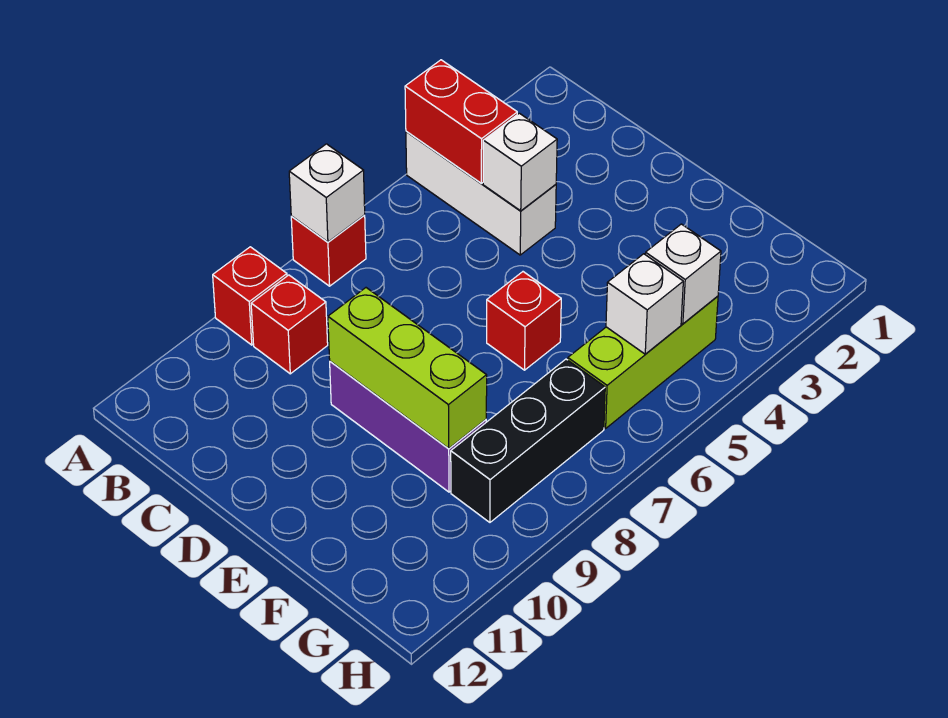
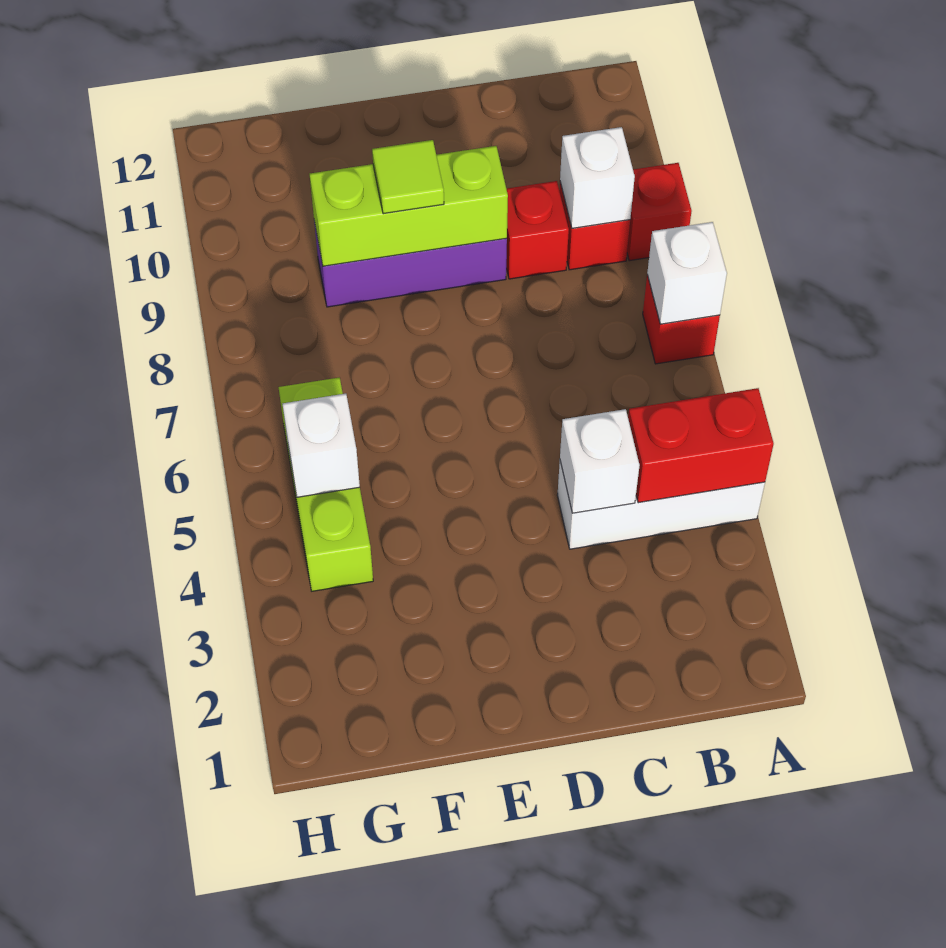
red 1x1 brick [487,272,561,370] -> red 1x1 brick moved to [506,181,569,279]
none -> lime 1x1 tile [372,140,444,214]
white 1x1 brick [645,224,721,324] -> white 1x1 brick moved to [560,127,635,228]
black 1x3 brick [451,359,605,522] -> none

